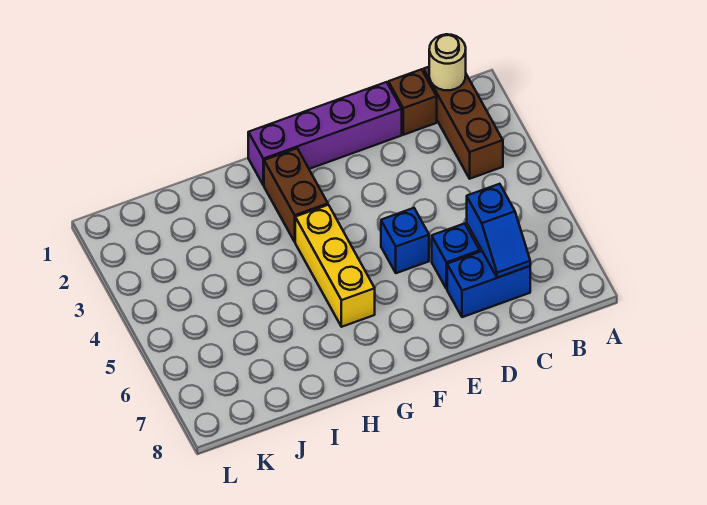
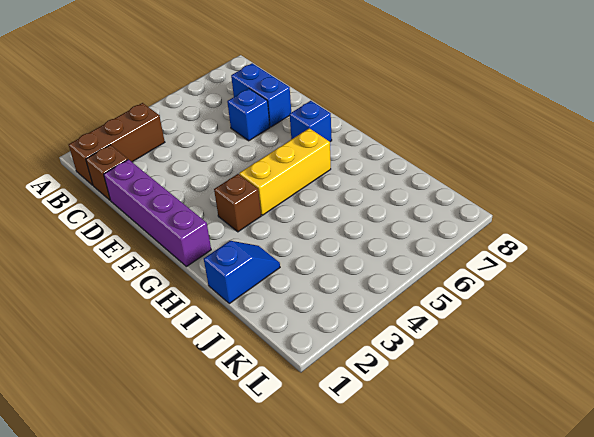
tan 1x1 round brick [429,34,466,90] -> none
blue 1x2 slope [467,184,530,278] -> blue 1x2 slope moved to [204,241,280,304]
blue 1x1 brick [381,208,429,273] -> blue 1x1 brick moved to [290,101,332,142]
brown 1x2 brick [264,148,328,242] -> brown 1x1 brick [214,174,261,232]

